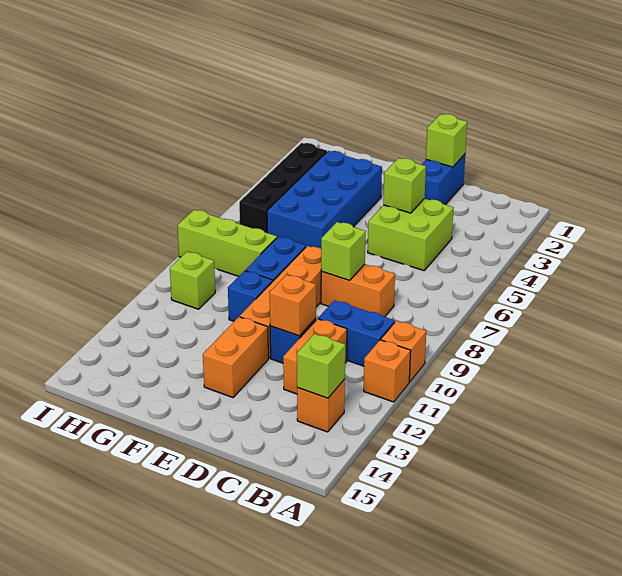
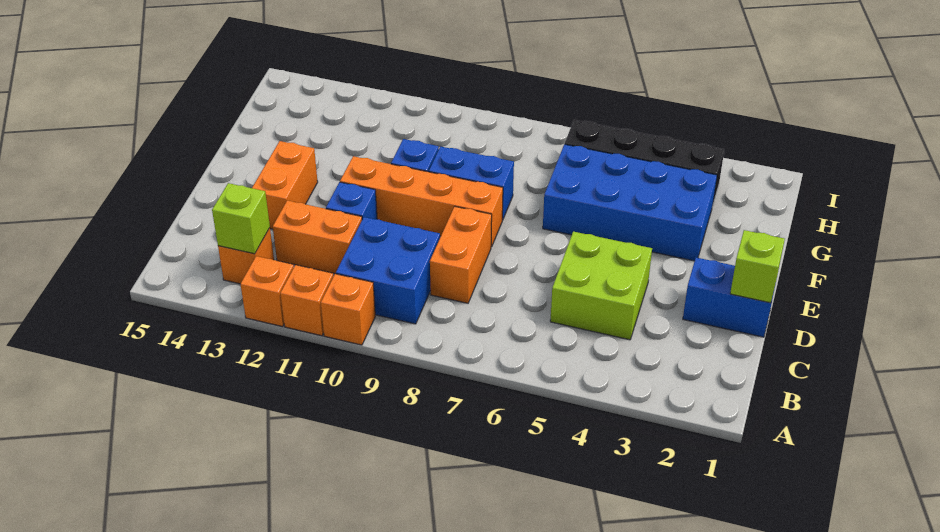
blue 1x2 brick [318,300,395,366] -> blue 2x2 brick [336,217,440,324]
lime 1x1 brick [383,158,426,213] -> none
lime 1x1 brick [321,222,366,280] -> none
orange 1x1 brick [270,274,316,336] -> orange 1x1 brick moved to [241,256,294,327]
orange 1x2 brick [203,317,268,397] -> orange 1x2 brick turned to [252,141,318,229]
lime 1x3 brick [177,210,277,276] -> none
lime 1x1 brick [170,252,215,309] -> none

